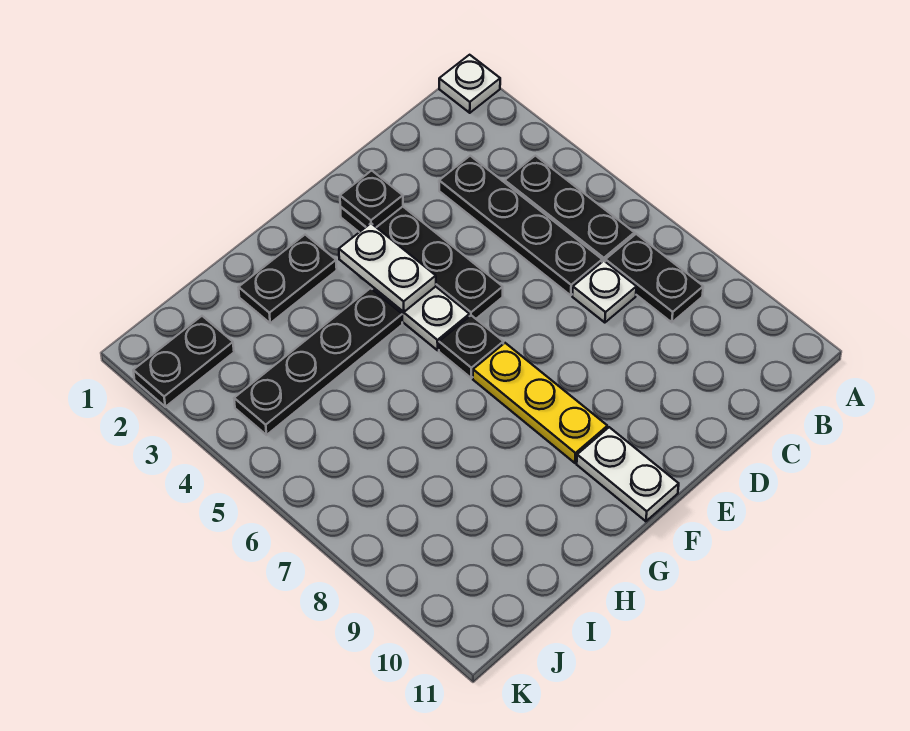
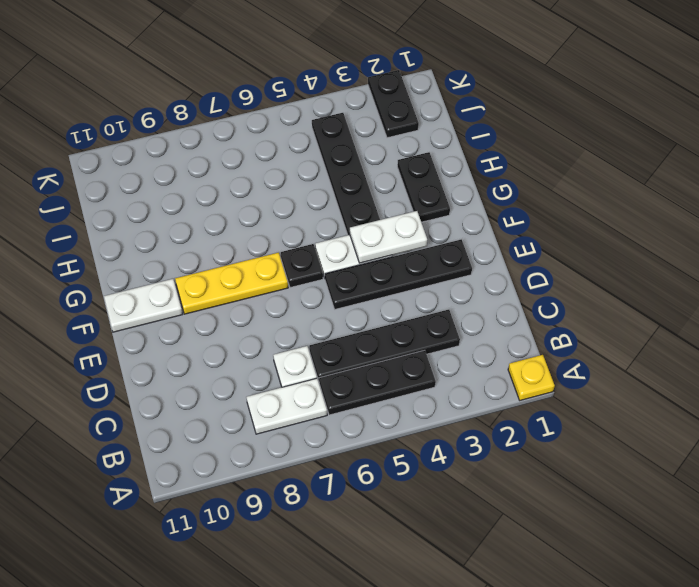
white 1x1 plate [439,55,500,113] -> yellow 1x1 plate [508,355,555,400]
black 1x2 plate [605,234,703,322] -> white 1x2 plate [246,378,327,434]
black 1x1 plate [340,170,403,227] -> none

